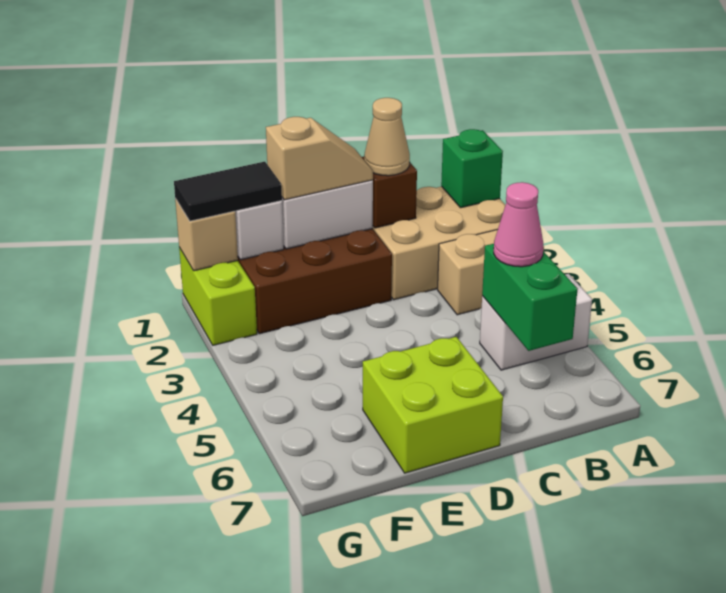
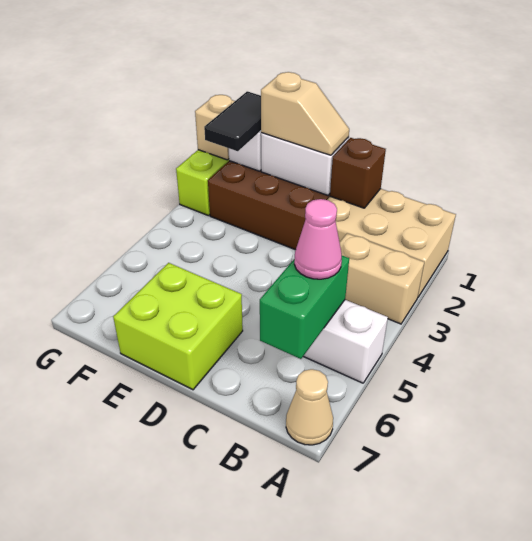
green 1x1 brick [441,129,503,208] -> none
tan 1x1 cone [364,98,410,176] -> tan 1x1 cone moved to [286,369,333,445]
black 1x2 tile [174,162,282,221] -> black 1x2 tile turned to [204,91,261,151]

